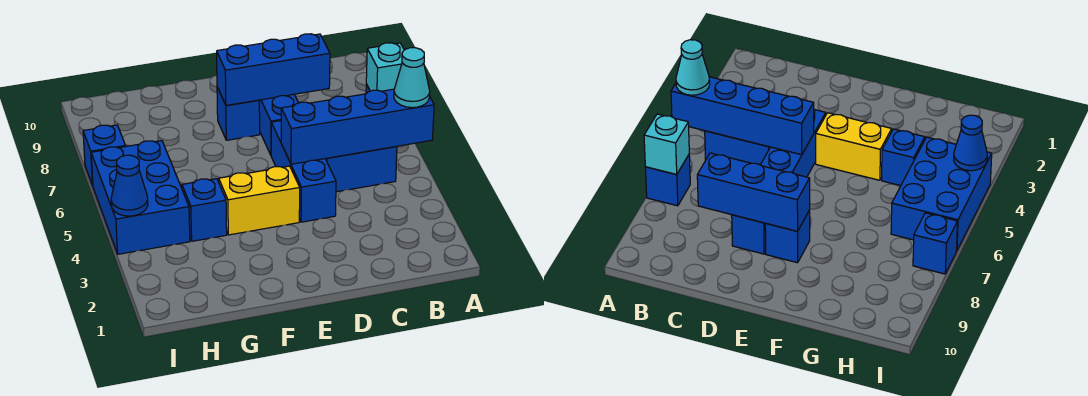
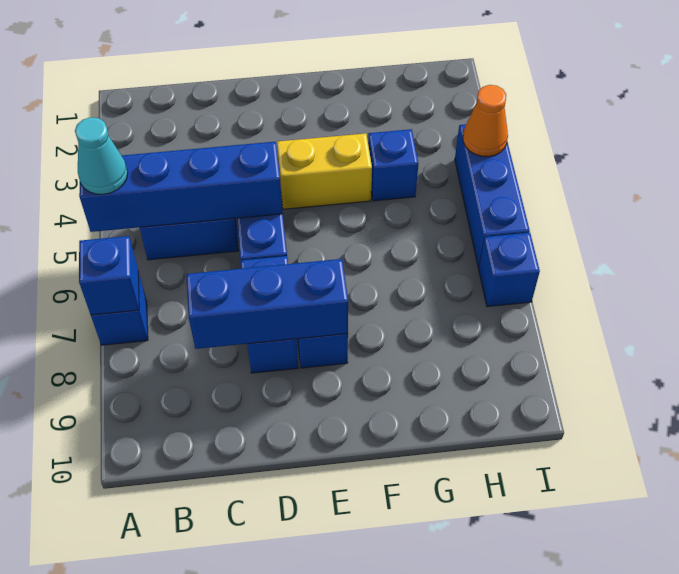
cyan 1x1 brick [366,43,404,91] -> blue 1x1 brick [79,236,139,315]
blue 2x3 brick [91,141,190,254] -> blue 1x3 brick [455,124,530,267]
blue 1x1 cone [111,155,148,216] -> orange 1x1 cone [463,85,508,157]

